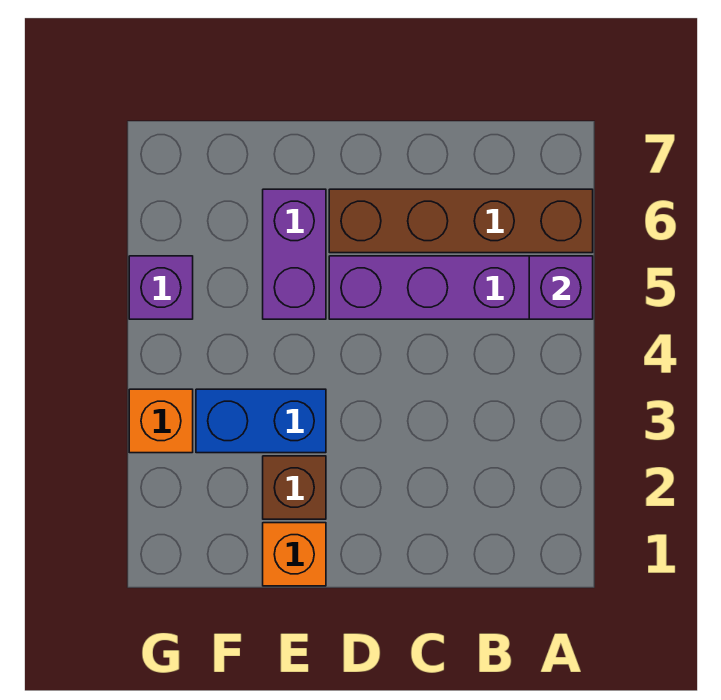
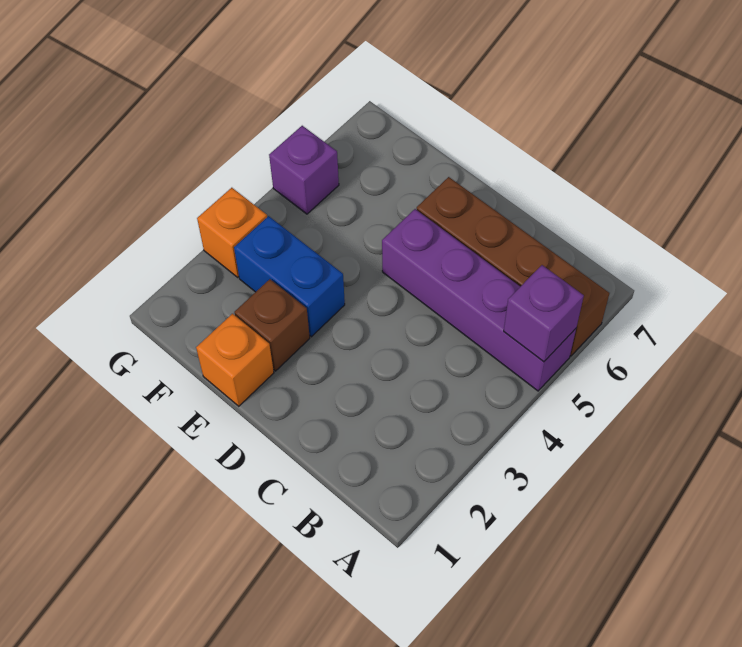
purple 1x2 brick [263,189,326,319] -> none

